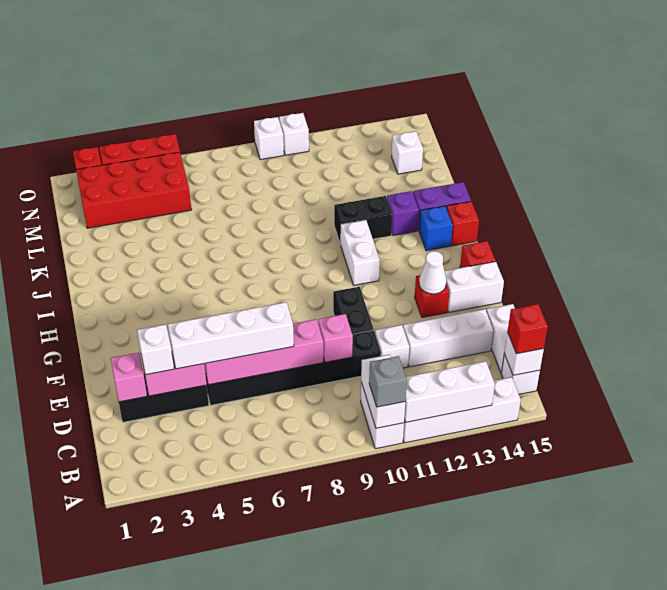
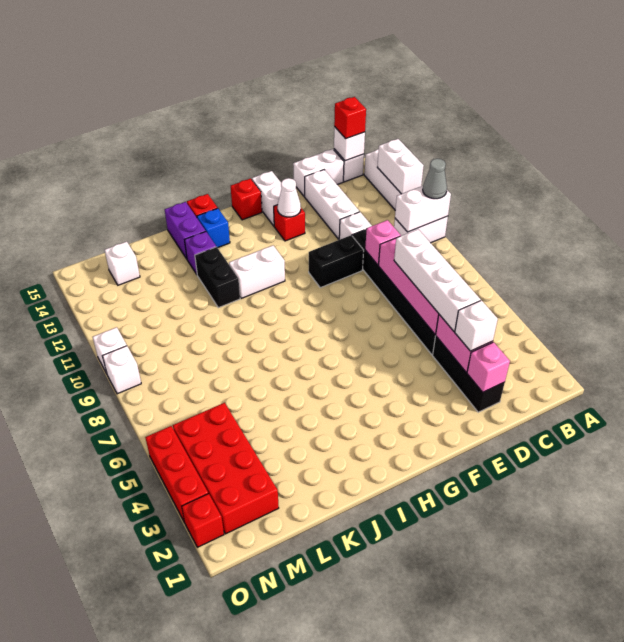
grey 1x1 brick [369,356,407,407] -> grey 1x1 cone [423,159,447,199]
white 1x3 brick [404,361,495,422] -> white 1x2 brick [377,139,424,194]

